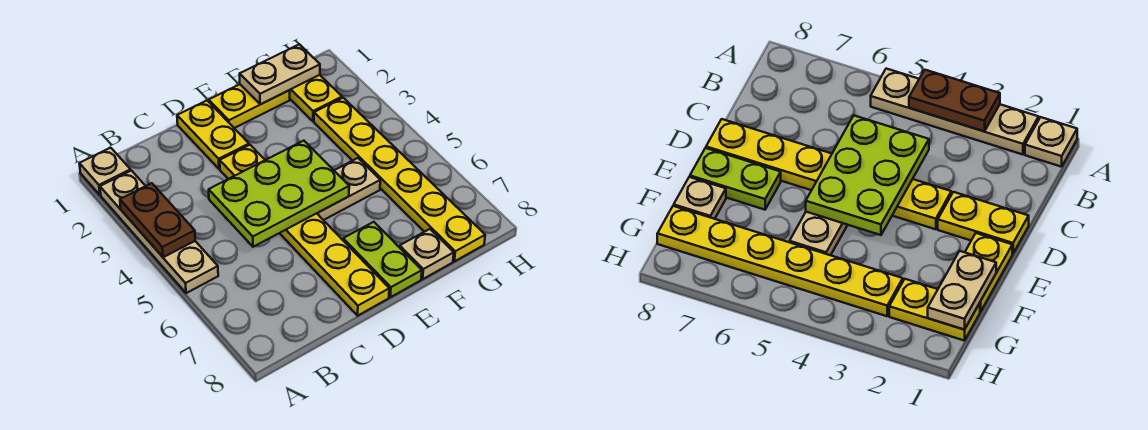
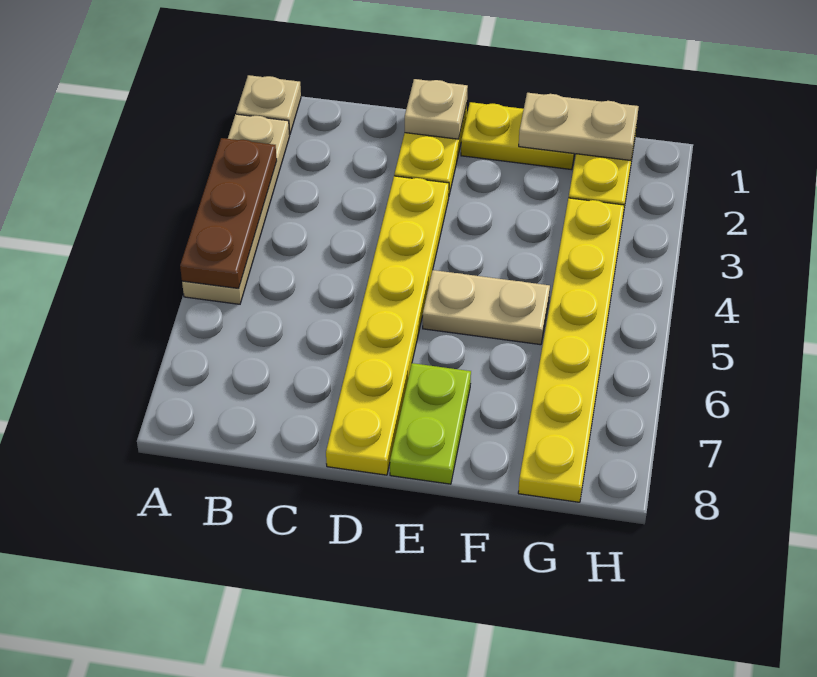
brown 1x2 plate [120,183,195,257] -> brown 1x3 plate [180,138,277,289]
lime 2x3 plate [209,141,349,247] -> none
tan 1x1 plate [400,229,454,279] -> tan 1x1 plate moved to [405,79,468,139]

